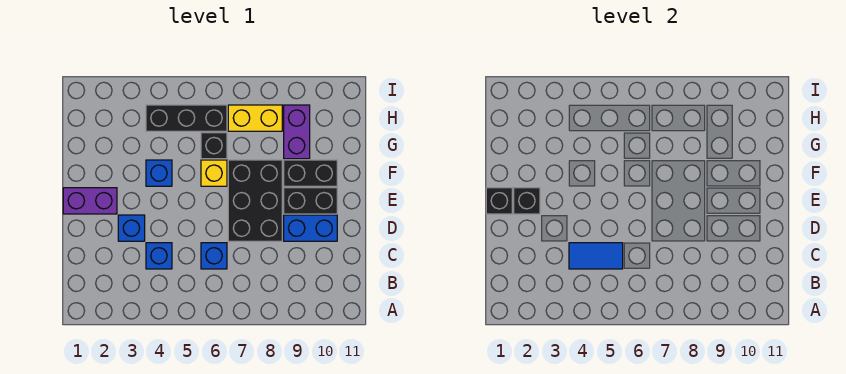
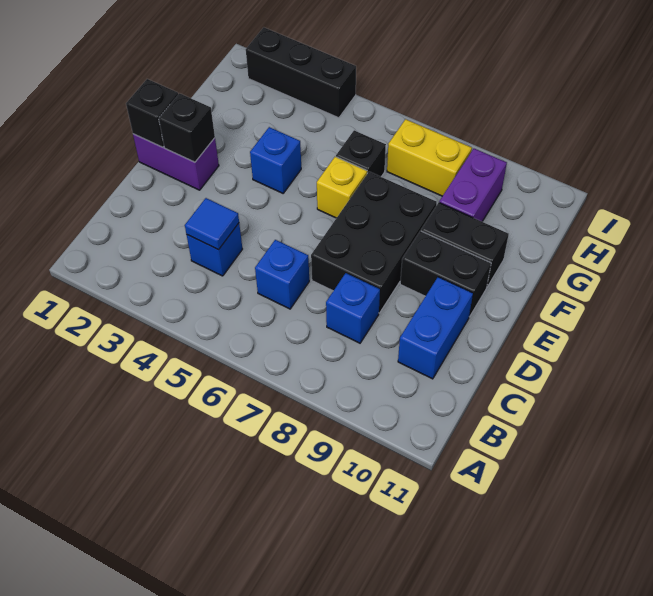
blue 1x2 tile [569,243,623,269] -> blue 1x1 tile [185,198,239,250]
blue 1x1 brick [118,215,145,241] -> blue 1x1 brick moved to [326,273,380,343]
blue 1x2 brick [284,215,337,241] -> blue 1x2 brick turned to [398,277,473,379]
black 1x3 brick [146,105,227,131] -> black 1x3 brick moved to [246,27,356,118]

